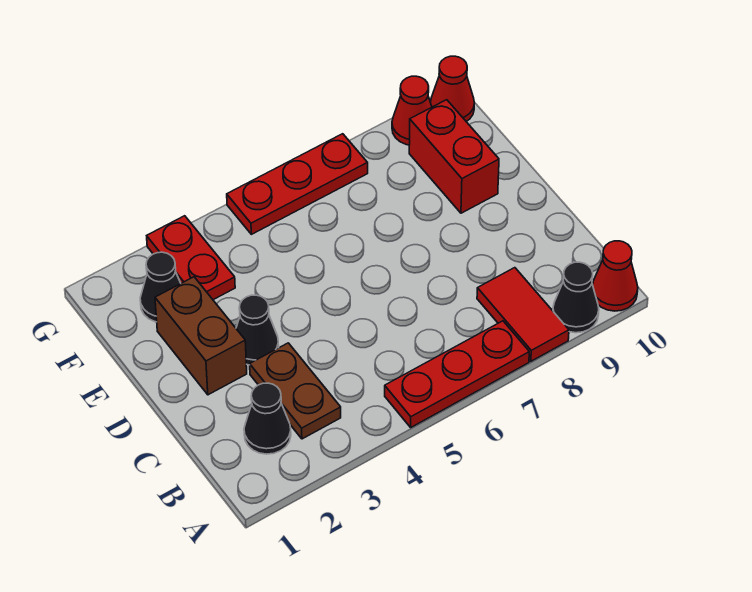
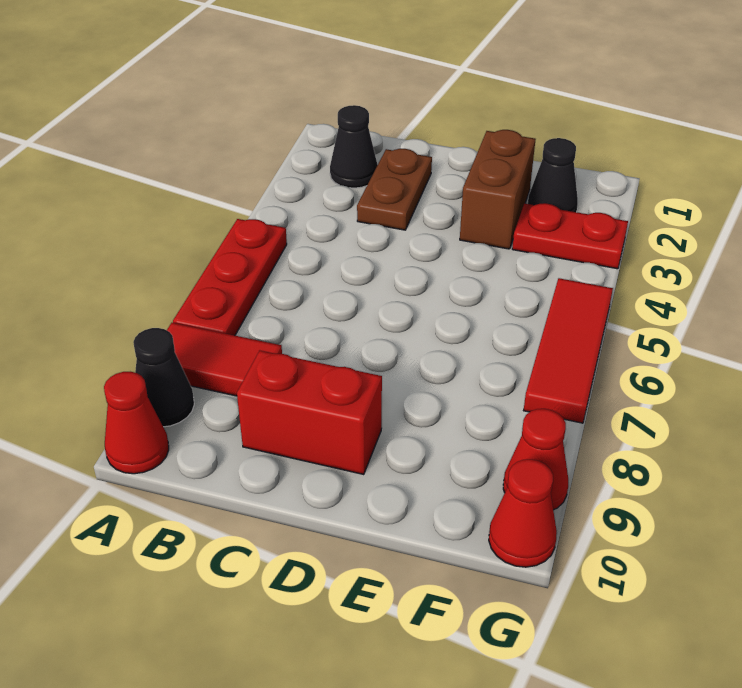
brown 1x2 plate [250,343,341,439] -> brown 1x2 plate turned to [357,149,432,230]
brown 1x2 brick [155,277,247,395] -> brown 1x2 brick turned to [460,130,536,249]
black 1x1 cone [236,295,279,365] -> none
red 1x2 brick [409,100,499,213] -> red 1x2 brick moved to [237,351,382,474]
red 1x3 plate [227,134,368,234] -> red 1x3 tile [524,278,613,423]

